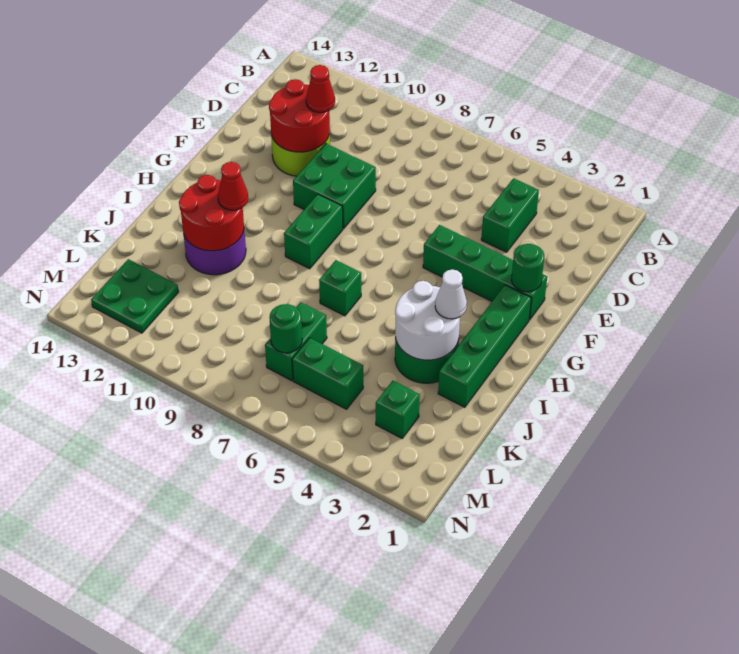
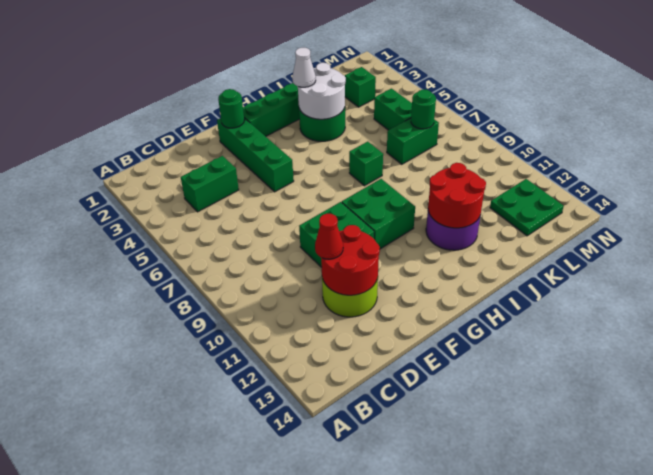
green 1x2 brick [284,194,343,269] -> green 2x2 brick [342,179,415,249]
red 1x1 cone [218,162,248,210] -> none

